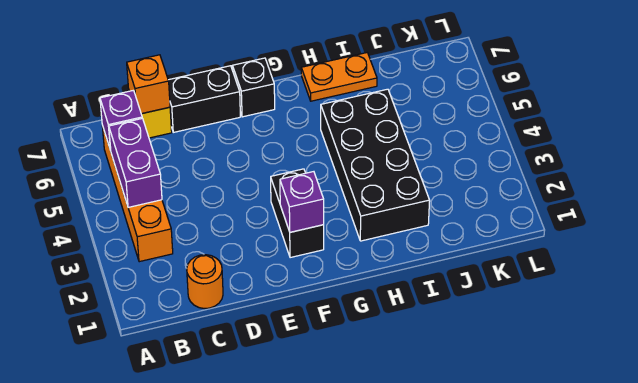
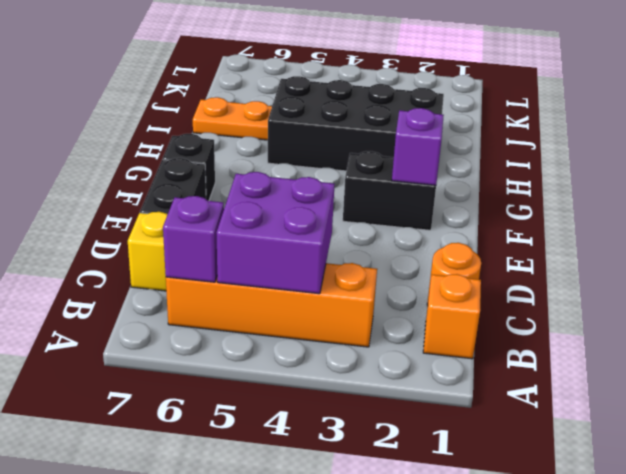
purple 1x2 brick [109,118,162,207] -> purple 2x2 brick [216,172,335,294]
orange 1x1 brick [127,55,170,114] -> orange 1x1 brick moved to [423,274,481,359]
orange 1x2 plate [301,53,377,101] -> orange 1x2 plate turned to [193,97,272,140]

